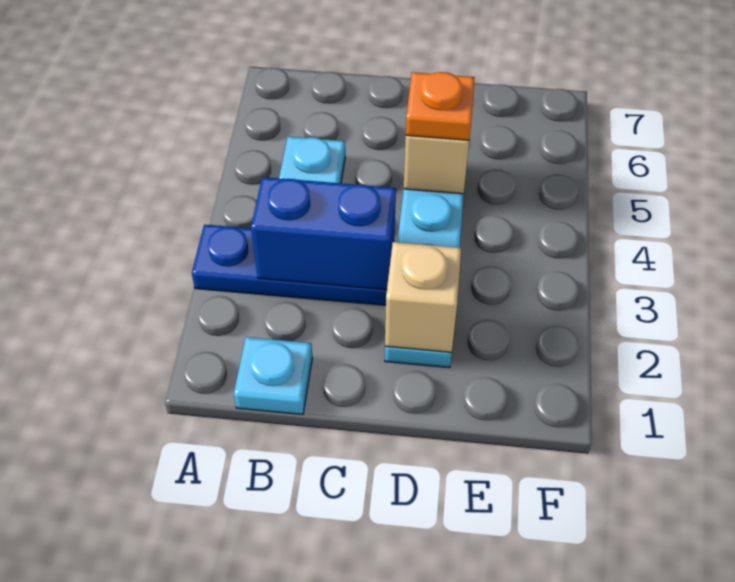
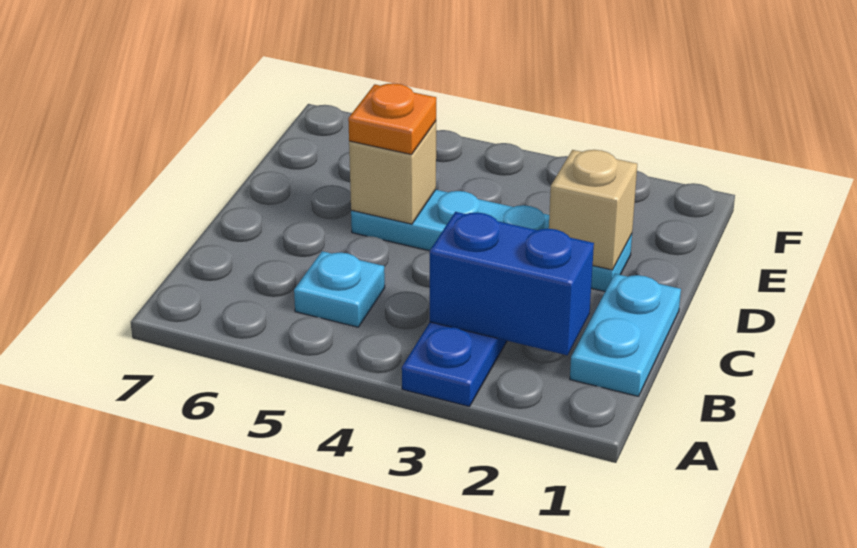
cyan 1x1 plate [234,337,312,415] -> cyan 1x2 plate [570,274,681,396]
blue 1x2 brick [251,177,396,290] -> blue 1x2 brick turned to [430,212,594,355]

